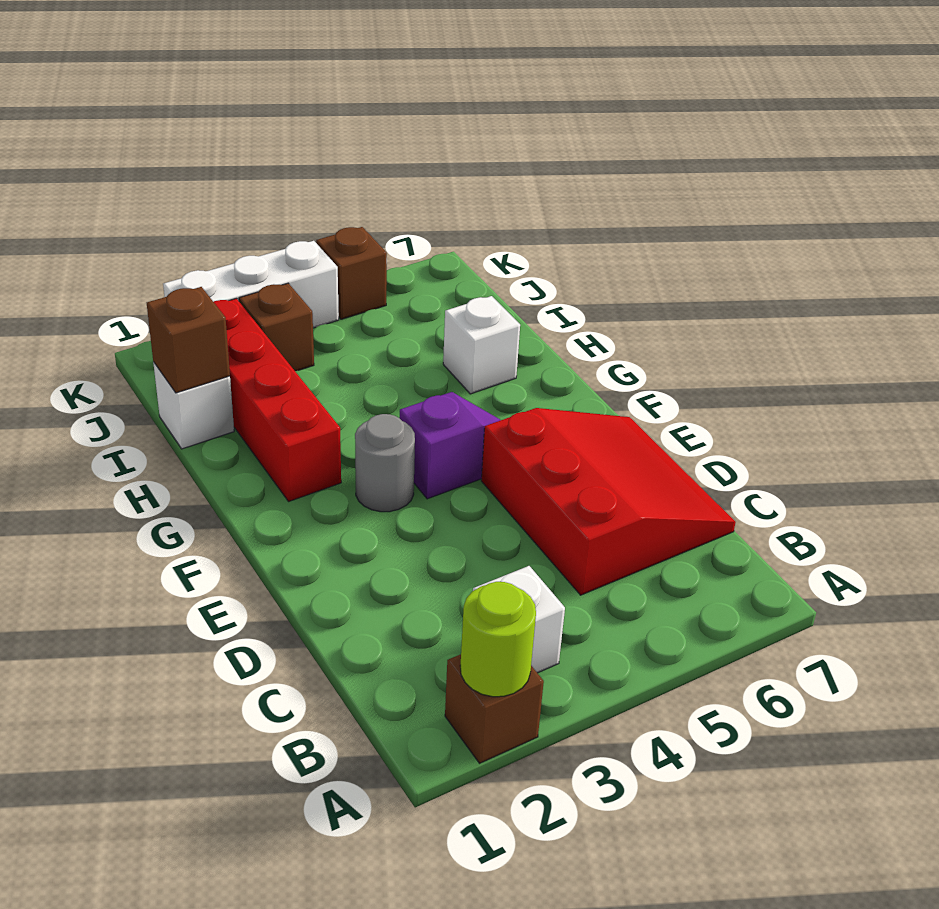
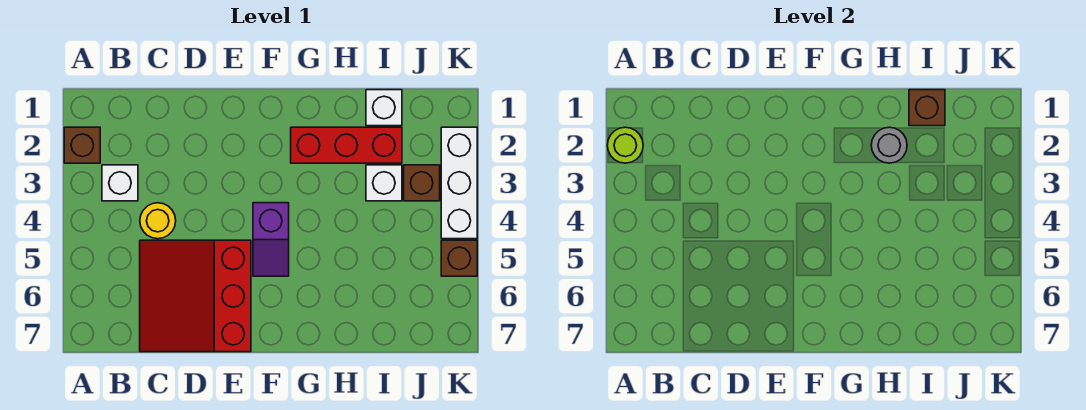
none -> yellow 1x1 round brick [140,203,176,239]
red 3x3 slope [481,408,736,595] -> red 3x3 slope turned to [140,240,251,352]
grey 1x1 round brick [355,414,415,512] -> grey 1x1 round brick moved to [871,127,907,163]
red 1x4 brick [214,298,341,501] -> red 1x3 brick [291,127,402,163]
white 1x1 brick [443,296,520,394] -> white 1x1 brick moved to [366,165,402,201]

